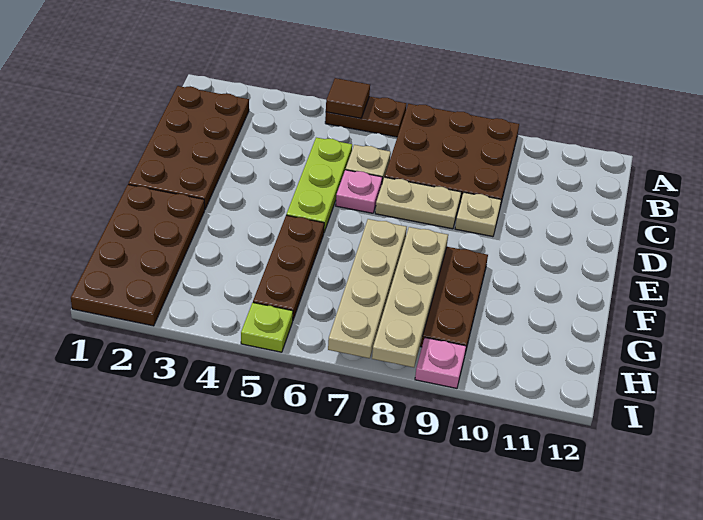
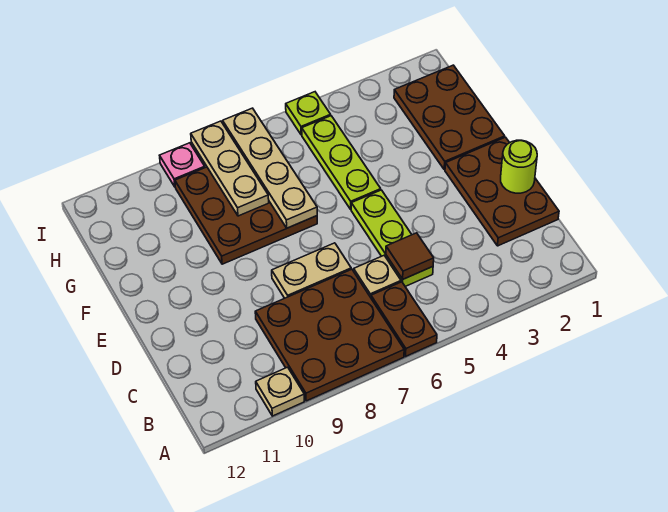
brown 1x2 plate [325,96,406,137] -> brown 1x2 plate turned to [371,282,437,356]
brown 1x1 tile [326,78,370,118] -> brown 1x1 tile moved to [386,233,434,279]
brown 2x4 plate [128,86,249,209] -> brown 2x3 plate [445,137,559,246]
none -> lime 1x1 round brick [501,140,537,193]
pink 1x1 plate [336,170,382,213] -> none
tan 1x1 plate [455,192,501,237] -> tan 1x1 plate moved to [256,367,304,416]
brown 2x4 plate [71,185,205,326] -> brown 2x3 plate [394,65,505,170]
brown 1x3 plate [253,215,324,320] -> lime 1x3 plate [302,116,381,209]
tan 1x4 plate [372,227,448,367] -> tan 1x3 plate [191,121,269,216]

